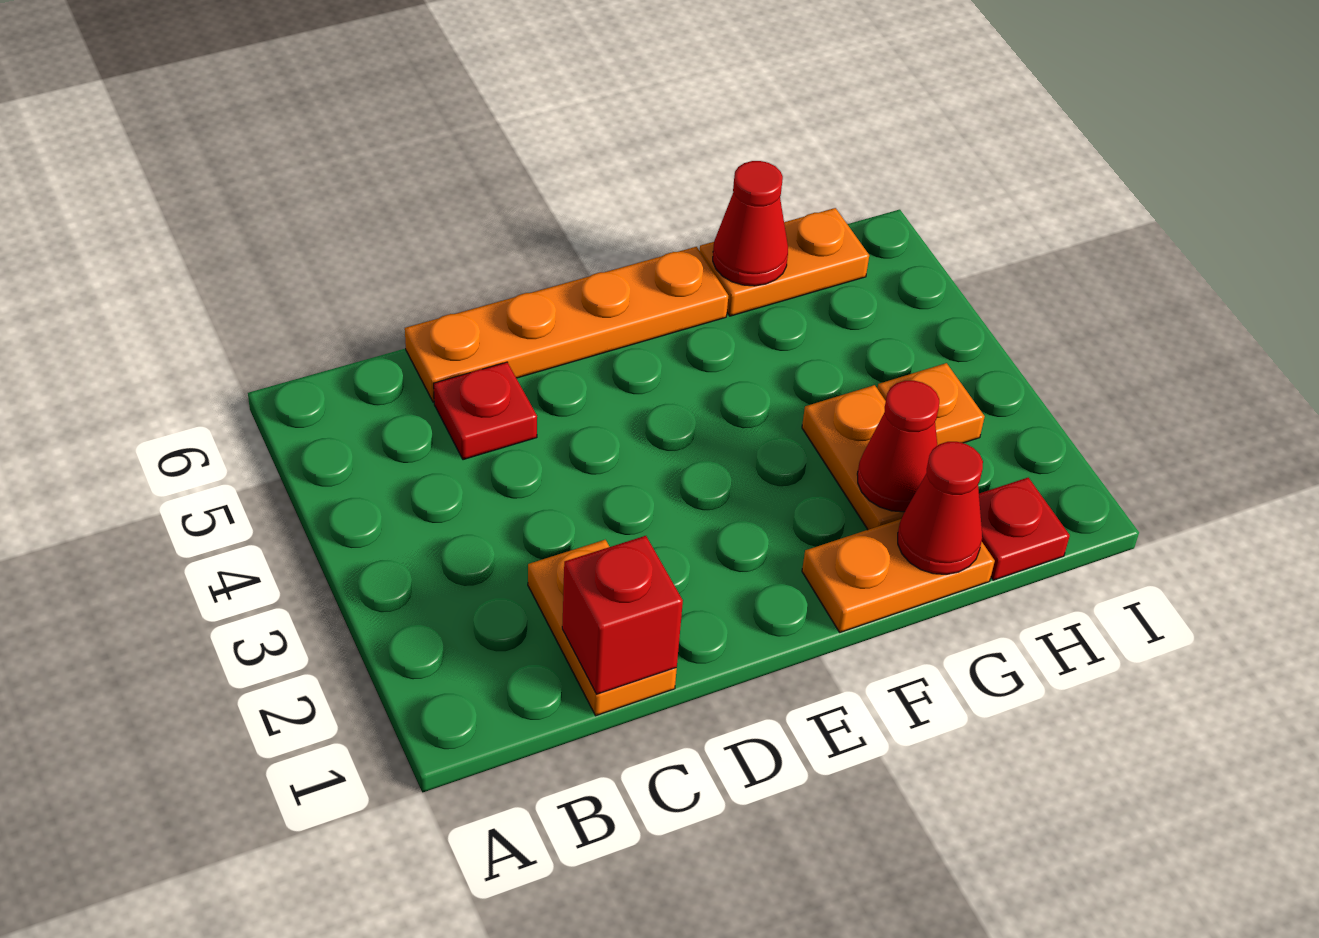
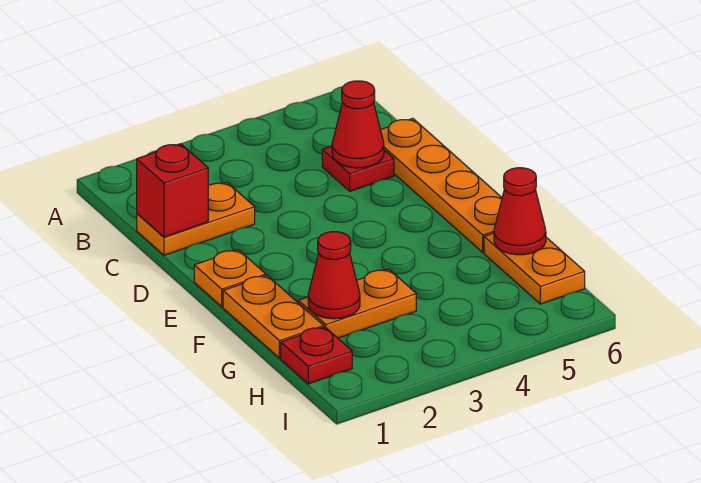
red 1x1 cone [898,442,983,574] -> red 1x1 cone moved to [332,81,384,168]
orange 1x1 plate [877,363,985,446] -> orange 1x1 plate moved to [194,250,266,307]

